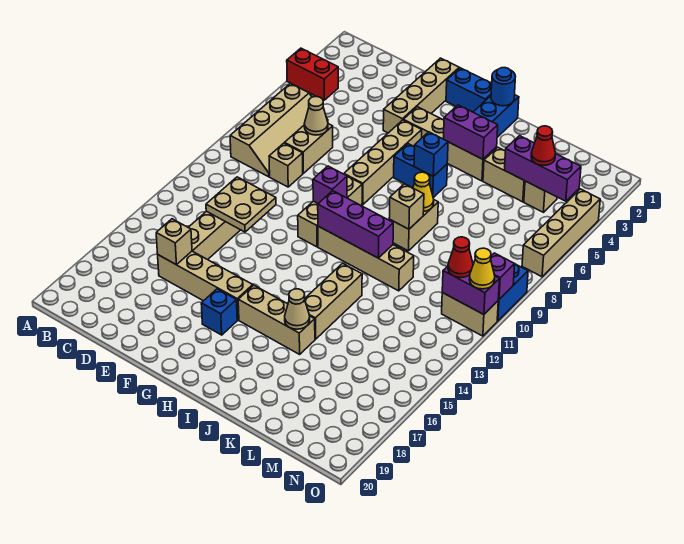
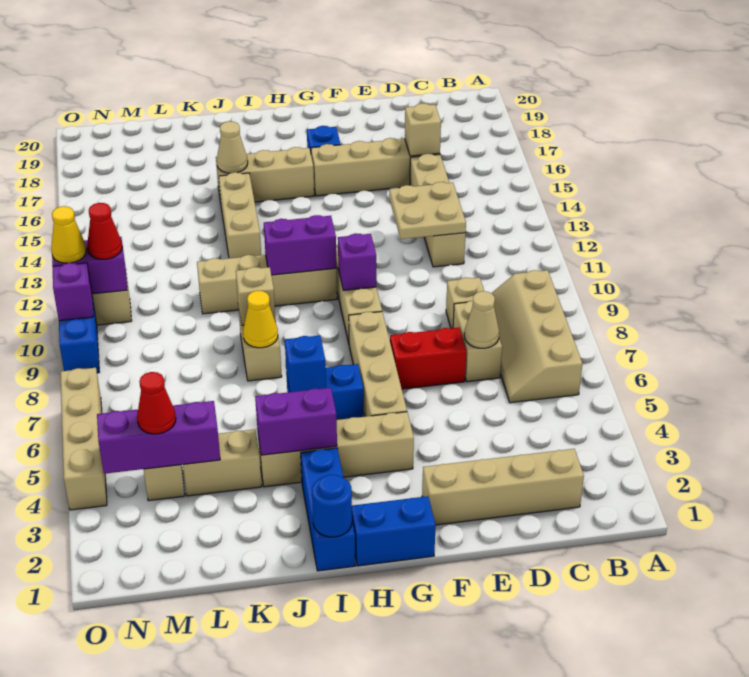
red 1x2 brick [287,48,338,100] -> red 1x2 brick moved to [390,328,466,389]
tan 1x4 brick [383,58,459,133] -> tan 1x4 brick turned to [422,449,584,525]
purple 1x3 brick [318,191,393,258] -> purple 1x2 brick [264,215,337,275]

